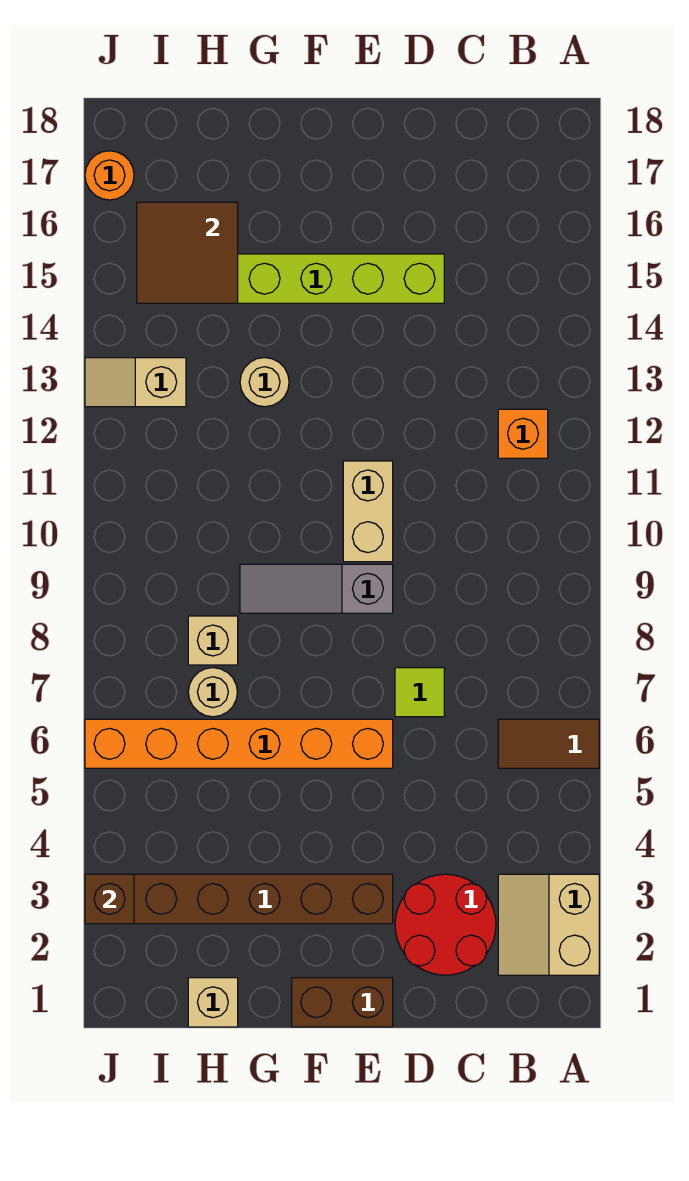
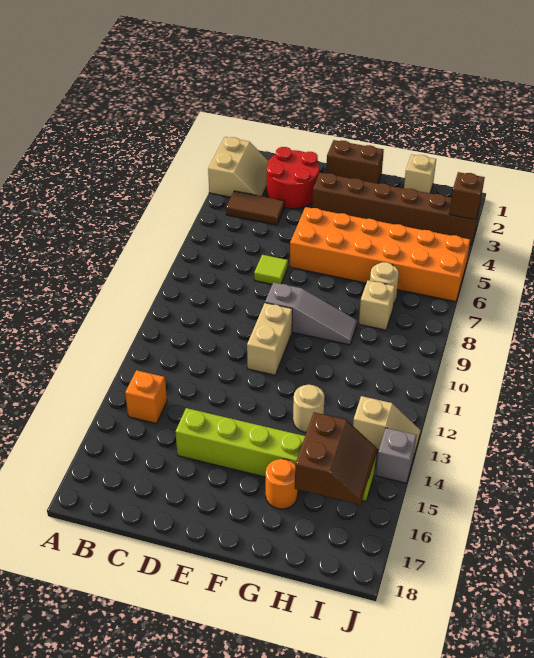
brown 1x2 tile [498,719,599,768] -> brown 1x2 tile moved to [226,191,285,225]
orange 1x1 brick [498,409,548,458] -> orange 1x1 brick moved to [125,370,167,424]
orange 1x6 brick [85,719,393,768] -> orange 2x6 brick [290,207,470,302]
brown 2x2 tile [137,202,238,303] -> brown 2x2 slope [295,412,377,505]
none -> grey 1x1 brick [376,428,417,483]
orange 1x1 round brick [85,151,134,200] -> orange 1x1 round brick moved to [266,459,298,509]

